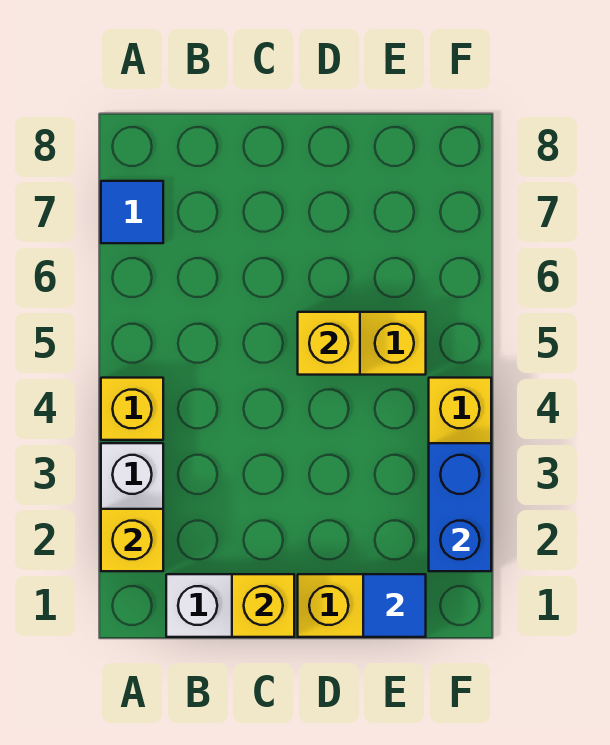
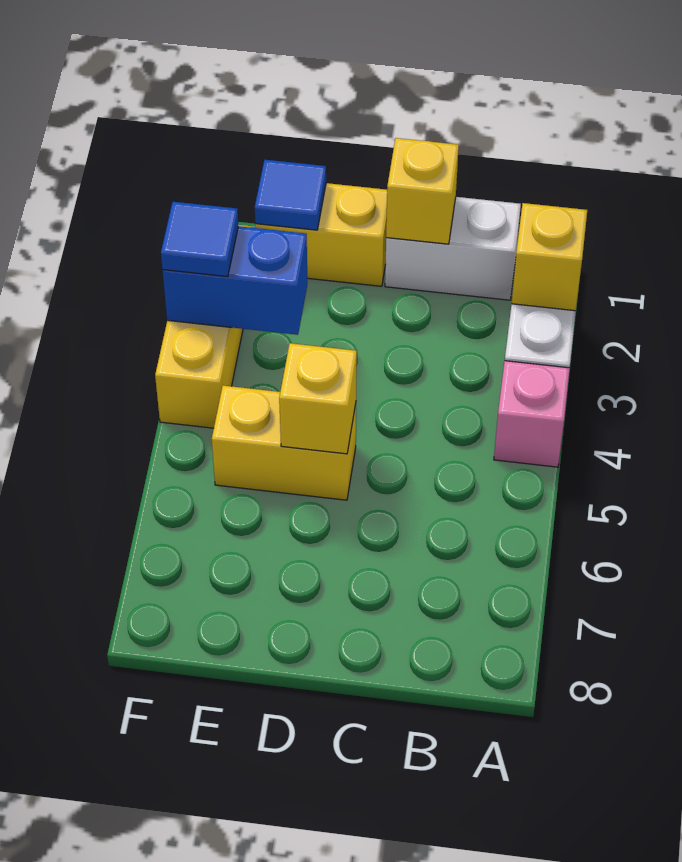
yellow 1x1 brick [101,378,163,440] -> pink 1x1 brick [494,361,570,467]
blue 1x1 tile [101,181,163,243] -> blue 1x1 tile moved to [161,202,238,277]
blue 1x2 brick [429,443,491,571] -> blue 1x2 brick turned to [162,226,307,335]

